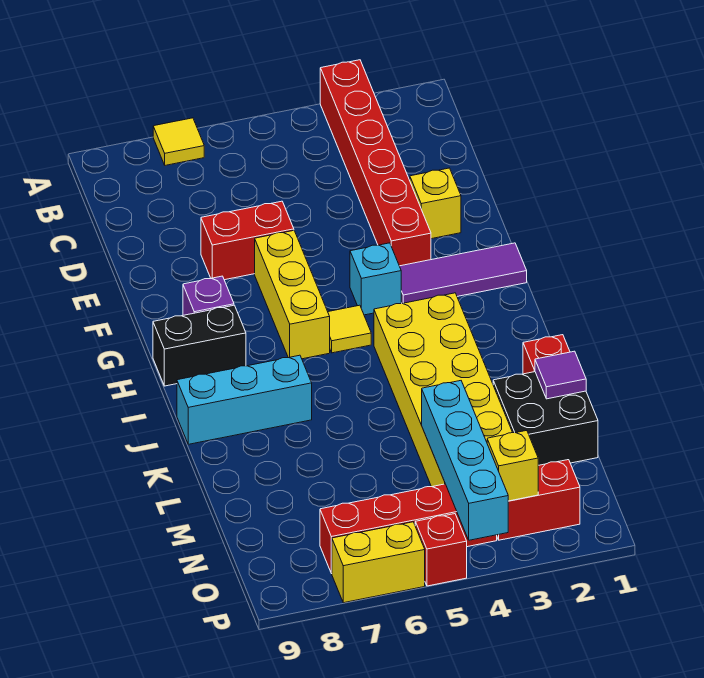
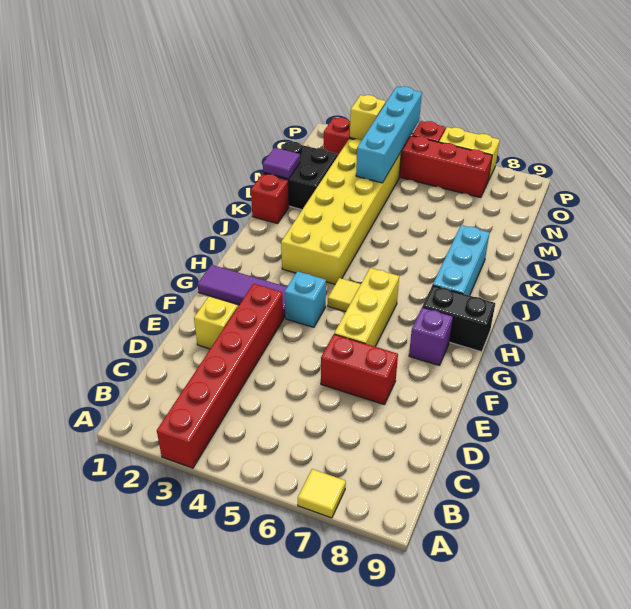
cyan 1x3 brick [177,355,312,444] -> cyan 1x3 brick turned to [433,225,490,296]

